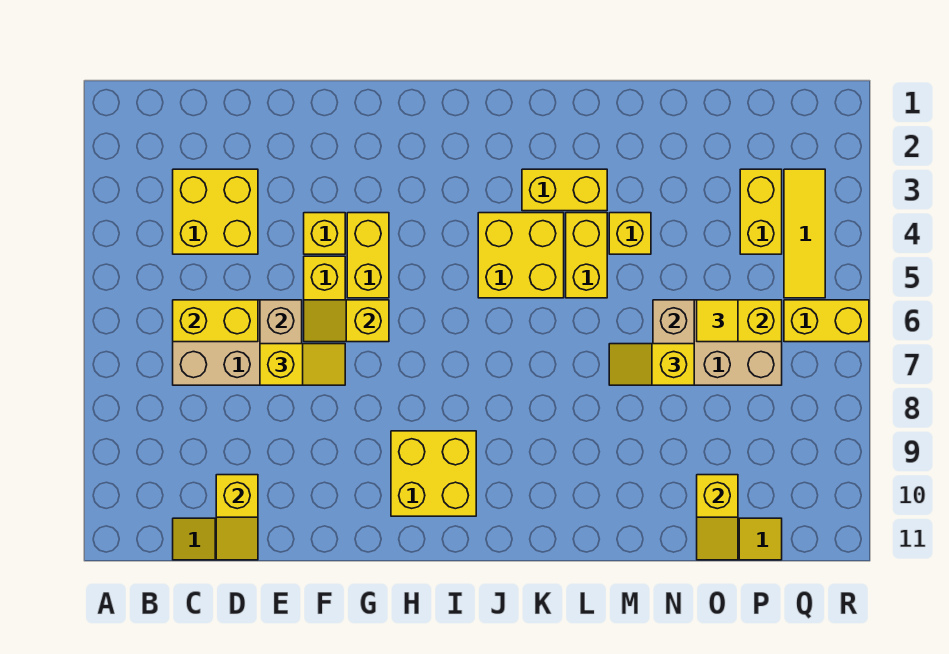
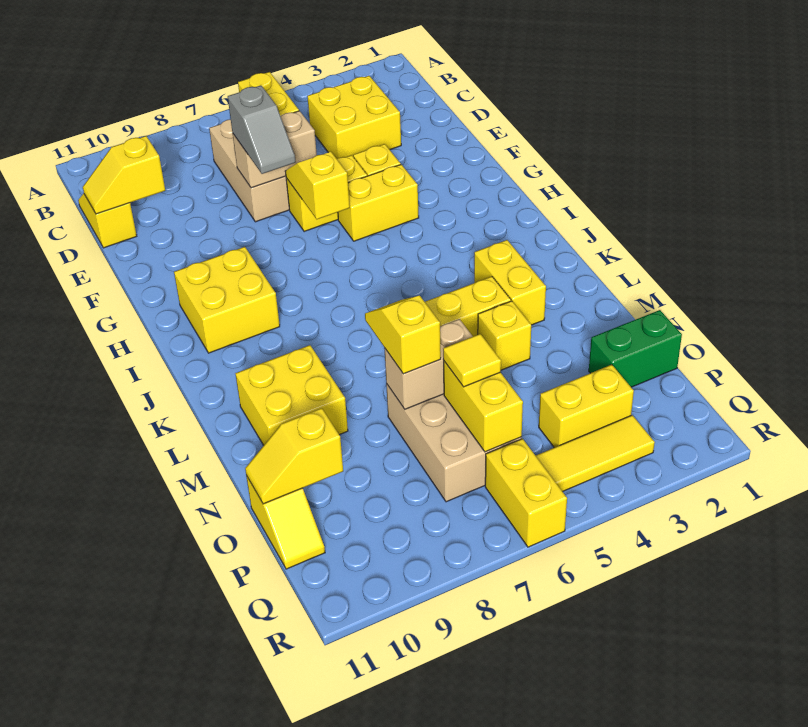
yellow 1x2 slope [260,344,345,385] -> grey 1x2 slope [228,85,296,174]
yellow 2x2 brick [478,213,564,298] -> yellow 2x2 brick moved to [235,345,348,445]
none -> green 1x2 brick [589,310,682,387]

